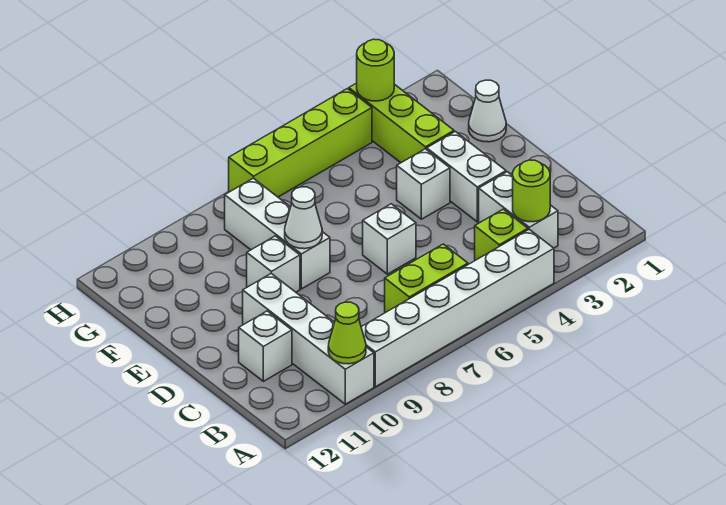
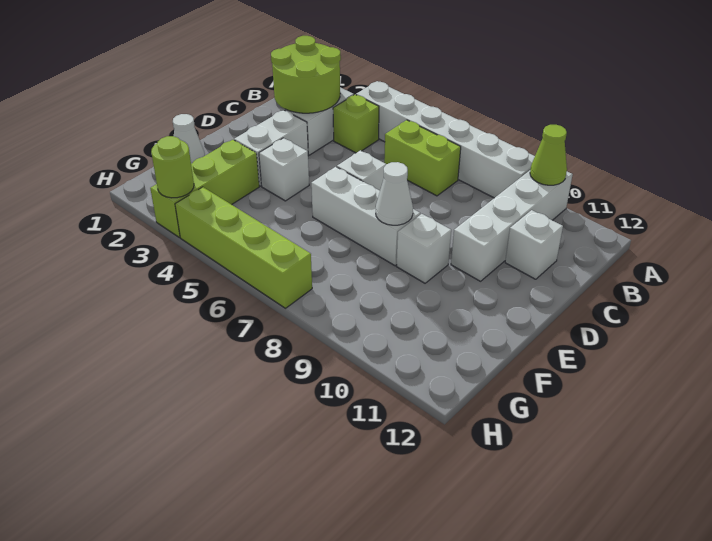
lime 1x1 round brick [513,160,550,222] -> lime 2x2 round brick [271,36,341,113]
white 1x3 brick [225,178,330,289] -> white 1x3 brick turned to [311,167,420,266]

